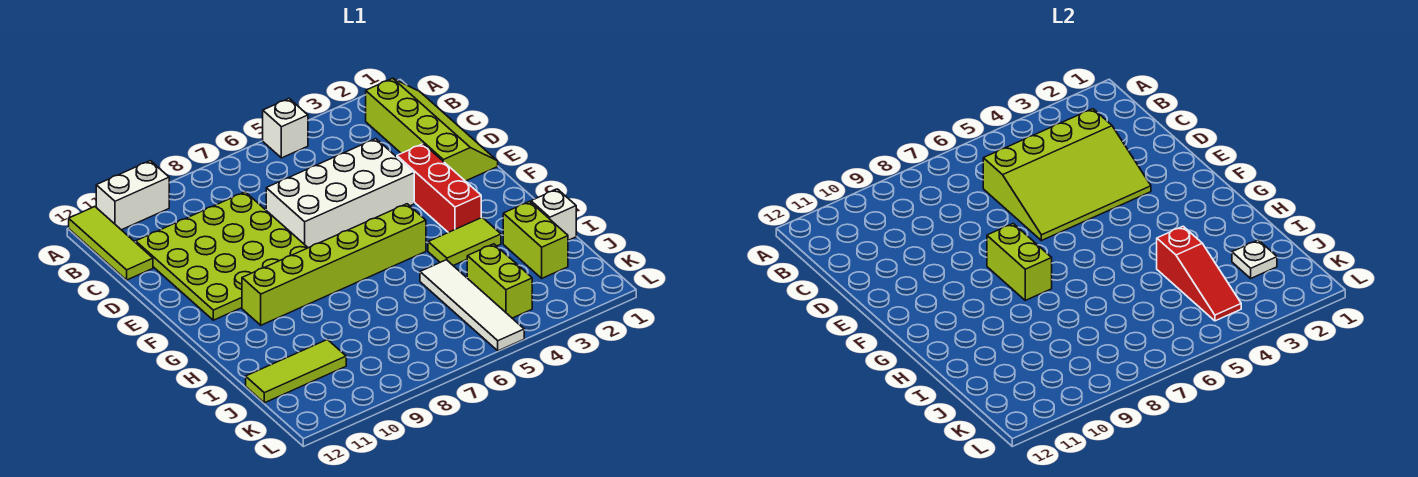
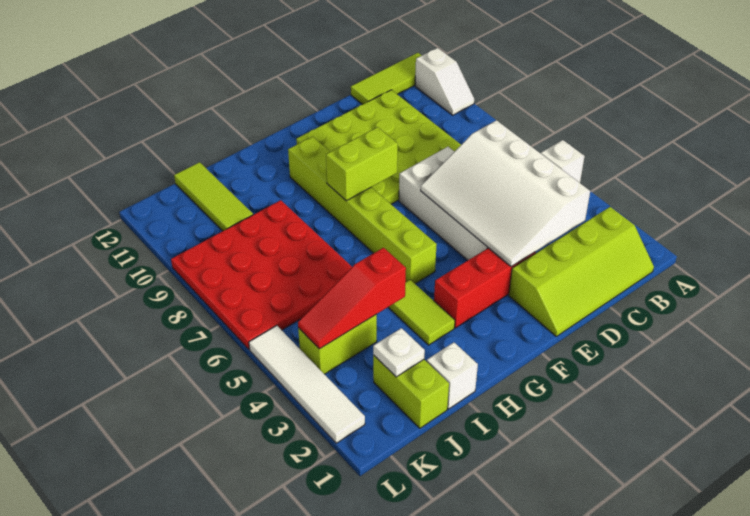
white 1x2 brick [96,161,169,230] -> white 1x2 slope [415,48,474,115]
lime 3x4 slope [983,109,1151,241] -> white 3x4 slope [421,120,590,267]
lime 1x2 brick [503,201,568,278] -> lime 1x2 brick turned to [373,355,449,428]
white 1x4 tile [420,260,524,351] -> white 1x4 tile turned to [249,326,365,443]
none -> red 4x4 plate [171,200,352,349]

